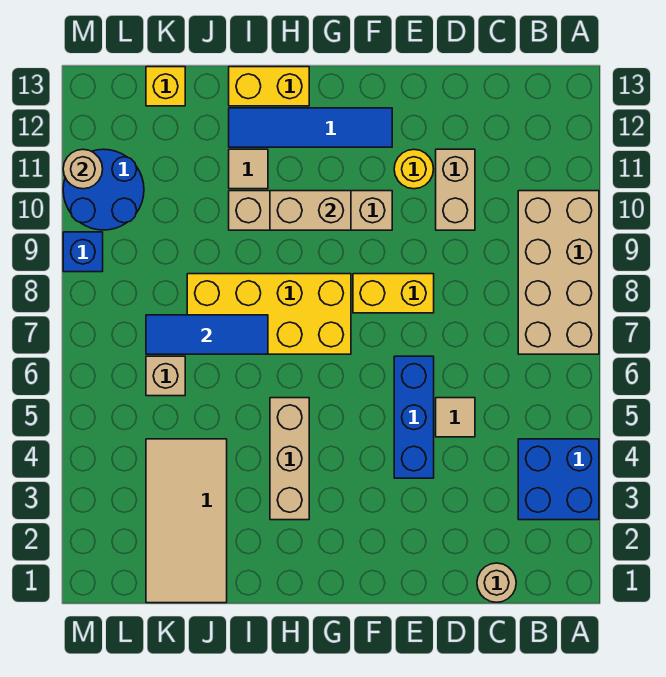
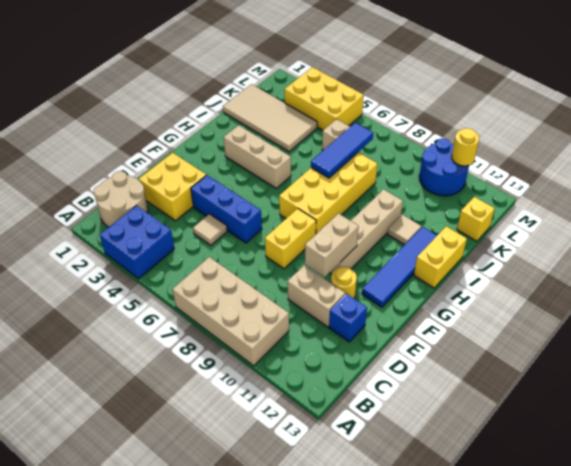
tan 1x1 round brick [477,563,516,602] -> tan 2x2 round brick [94,171,148,227]
none -> yellow 2x2 brick [139,153,206,221]
tan 1x2 brick [270,191,351,230] -> tan 1x2 brick moved to [305,213,359,277]
none -> yellow 2x3 brick [285,67,364,130]
blue 1x1 brick [63,232,103,272] -> blue 1x1 brick moved to [329,294,367,342]
tan 1x1 round brick [63,149,103,189] -> yellow 1x1 round brick [452,128,479,166]

